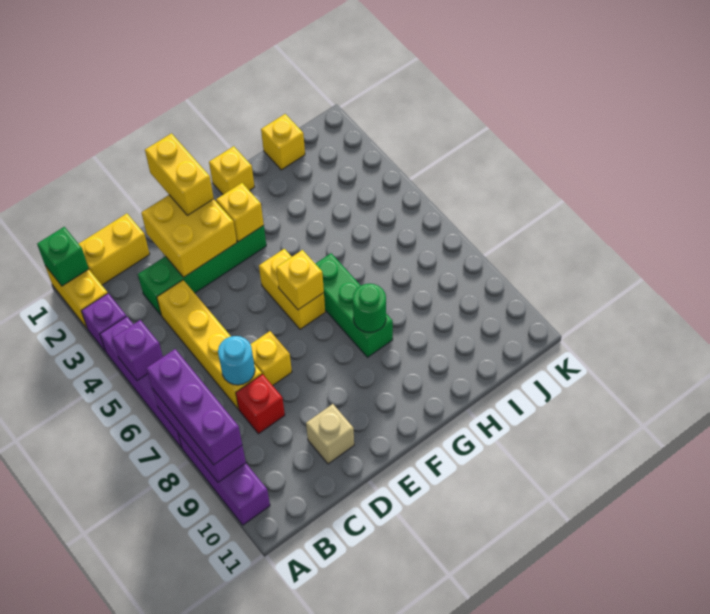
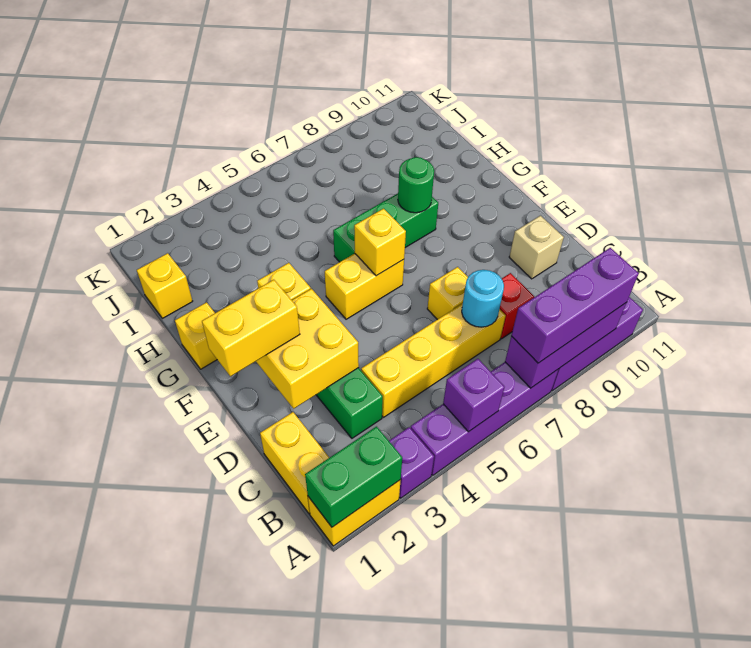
green 1x1 brick [37,227,89,286] -> green 1x2 brick [305,427,402,527]

